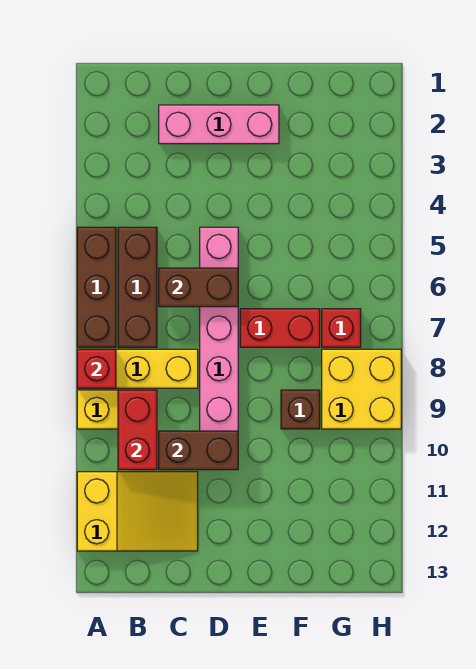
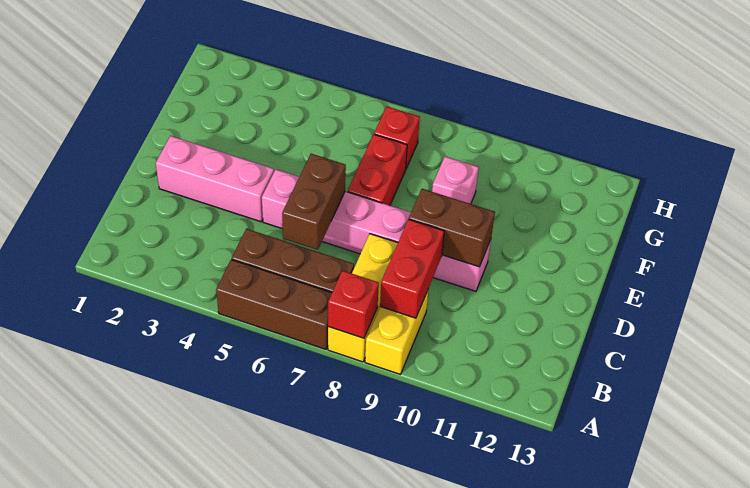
yellow 2x3 slope [77,472,198,551] -> none
red 1x2 brick [118,390,157,470] -> red 1x2 brick turned to [380,219,444,318]
pink 1x3 brick [159,105,279,144] -> pink 1x3 brick turned to [156,136,274,222]
brown 1x2 brick [159,431,238,470] -> brown 1x2 brick turned to [409,189,495,267]
brown 1x1 brick [281,390,320,429] -> pink 1x1 brick [432,157,479,204]
yellow 2x2 brick [322,349,401,429] -> none

